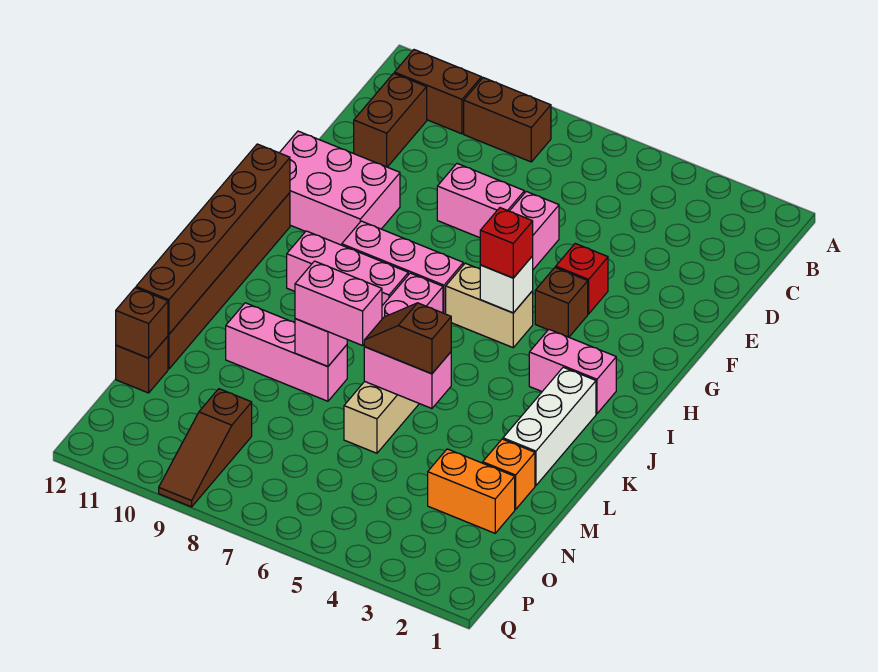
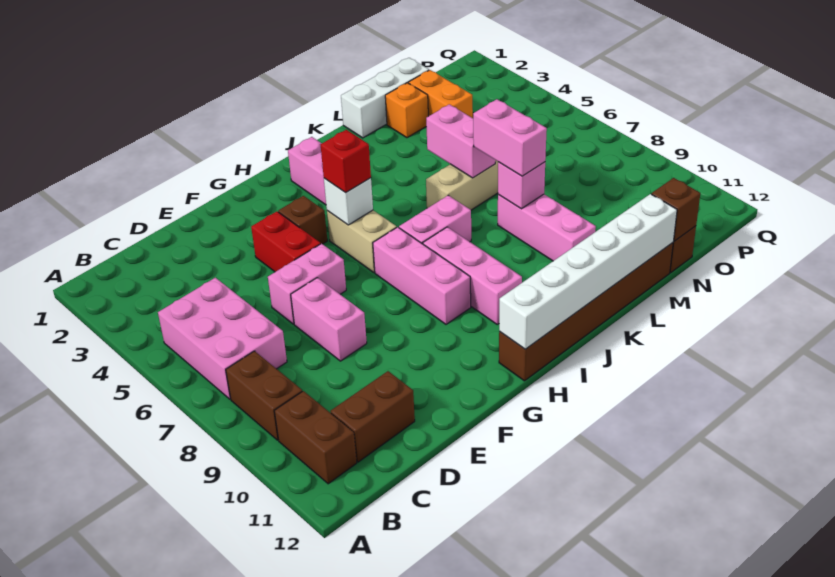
red 1x1 brick [556,244,608,314] -> red 1x2 brick [251,211,321,272]
pink 2x3 brick [280,131,400,245] -> pink 2x3 brick moved to [158,278,287,399]
brown 1x6 brick [136,144,290,334] -> white 1x6 brick [499,194,677,349]
white 1x3 brick [503,367,596,486] -> white 1x3 brick moved to [341,58,429,138]
brown 1x2 slope [364,303,451,374] -> none
brown 1x3 slope [159,389,252,507] -> none

